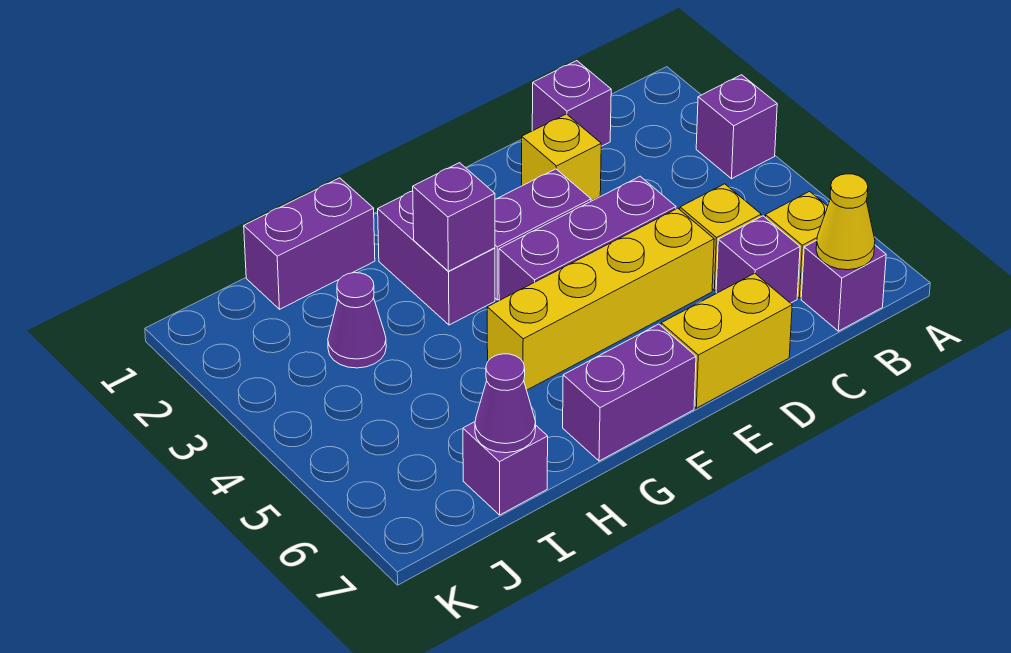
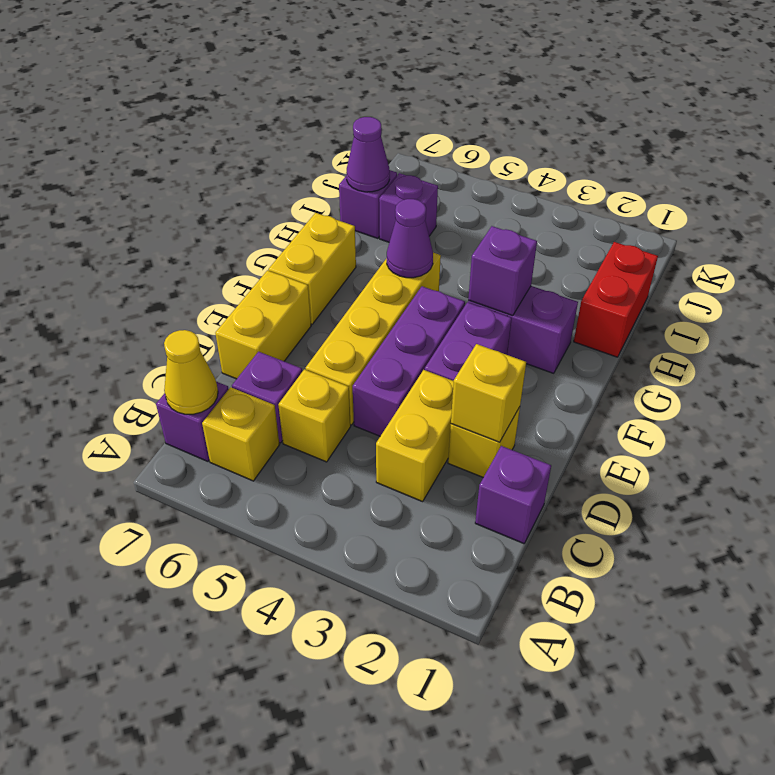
purple 1x1 brick [696,75,777,179] -> purple 1x1 brick moved to [379,173,438,242]
none -> yellow 1x2 brick [376,370,454,502]
none -> yellow 1x1 brick [451,344,526,442]
purple 1x2 brick [563,324,696,461] -> yellow 1x2 brick [269,213,356,324]
purple 1x2 brick [244,178,375,309] -> red 1x2 brick [574,242,658,357]
purple 1x1 cone [328,273,386,368] -> purple 1x1 cone moved to [387,199,433,278]

